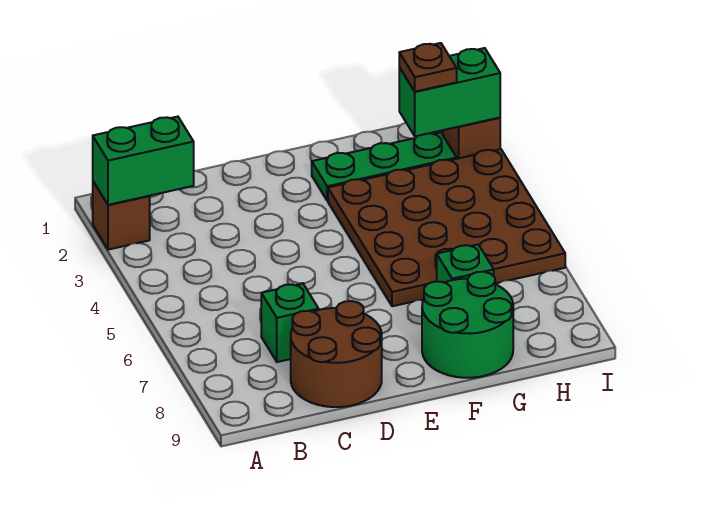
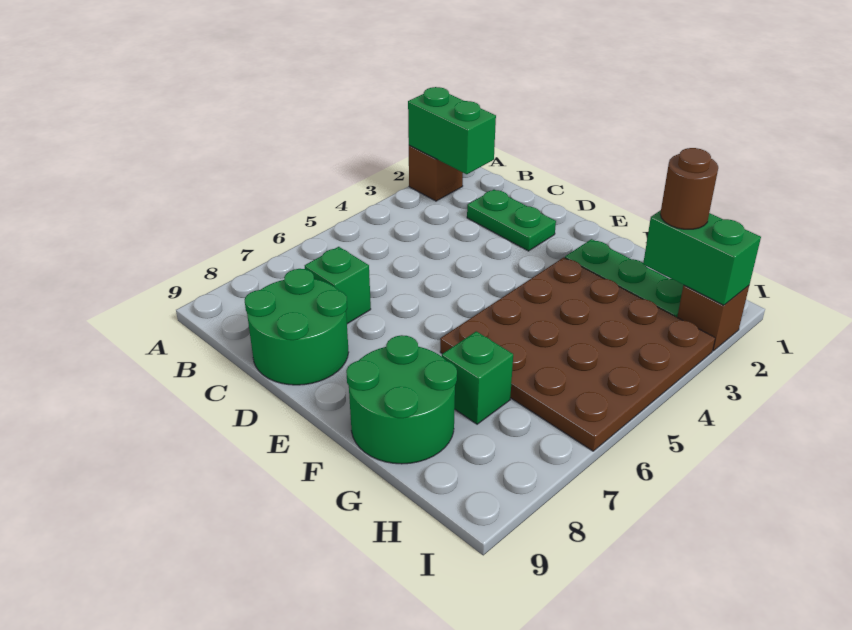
none -> green 1x2 plate [467,190,556,251]
brown 2x2 round brick [291,301,382,407] -> green 2x2 round brick [245,269,349,385]
brown 1x1 plate [399,43,457,92] -> brown 1x1 round brick [660,148,718,229]

